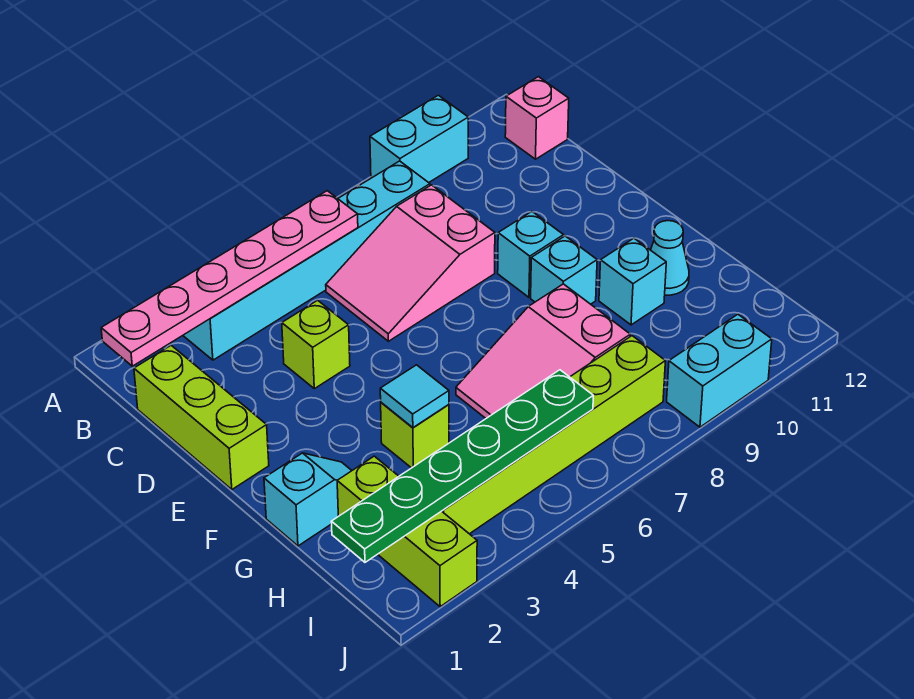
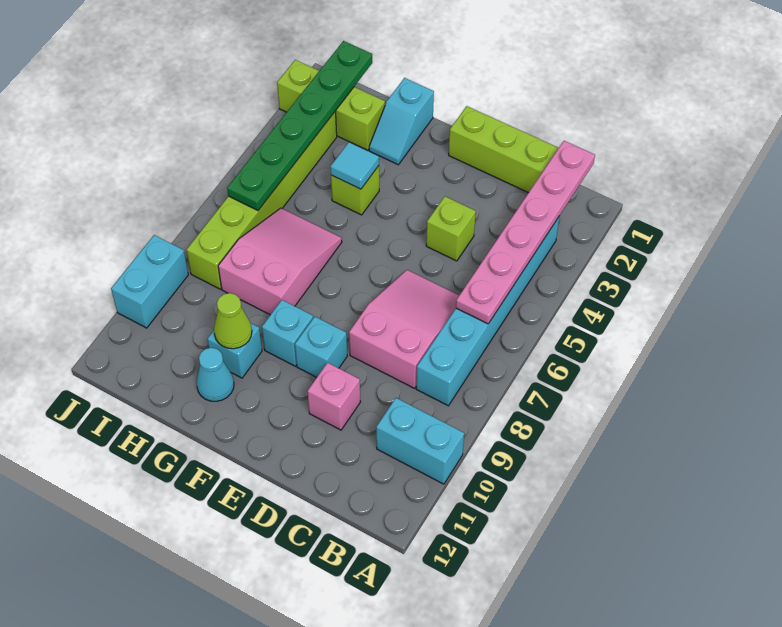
cyan 1x2 brick [370,95,468,183] -> cyan 1x2 brick turned to [376,398,464,484]
pink 1x1 brick [505,77,569,159] -> pink 1x1 brick moved to [307,363,360,430]
none -> lime 1x1 cone [214,293,252,349]

